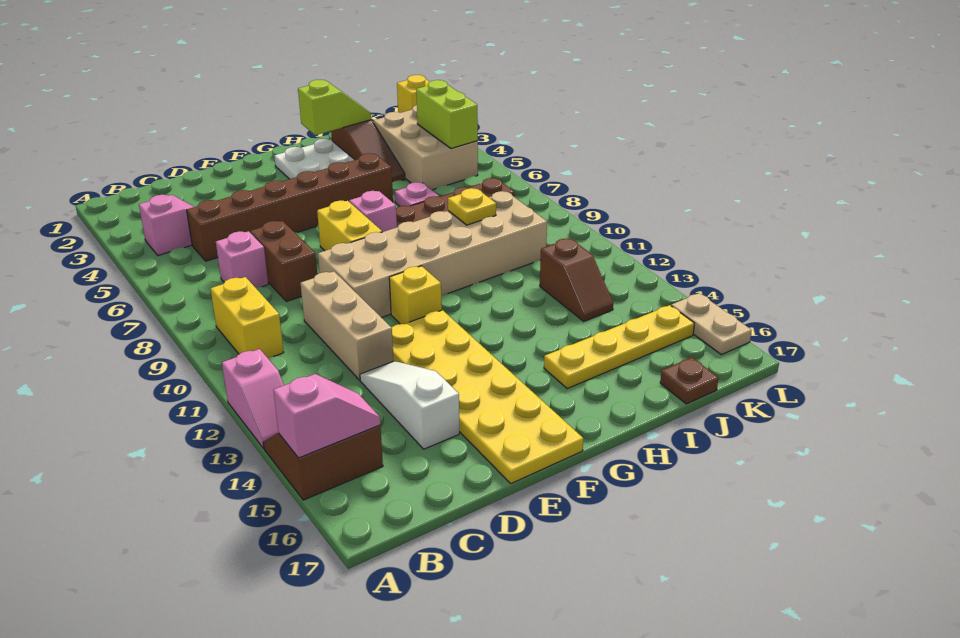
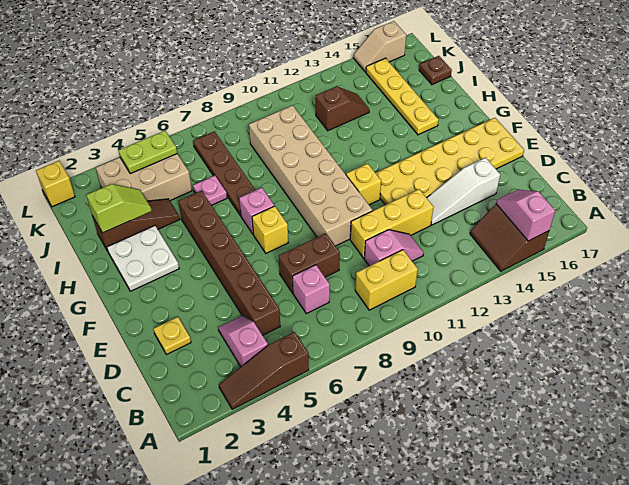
none -> brown 1x3 slope [219,332,309,409]
pink 1x2 slope [222,349,284,448] -> pink 1x2 slope moved to [364,230,424,266]
tan 1x3 brick [301,271,393,380] -> yellow 1x3 brick [350,189,433,258]
yellow 1x2 brick [317,200,382,251] -> yellow 1x1 brick [252,206,288,253]
lime 1x2 slope [298,80,371,135] -> lime 1x2 slope turned to [86,184,152,233]
yellow 1x1 plate [448,188,496,225] -> yellow 1x1 plate moved to [154,317,191,355]
lime 1x2 brick [416,80,478,148] -> lime 1x2 plate [118,131,177,174]
tan 1x2 plate [671,293,752,355] -> tan 1x2 slope [353,21,406,72]

